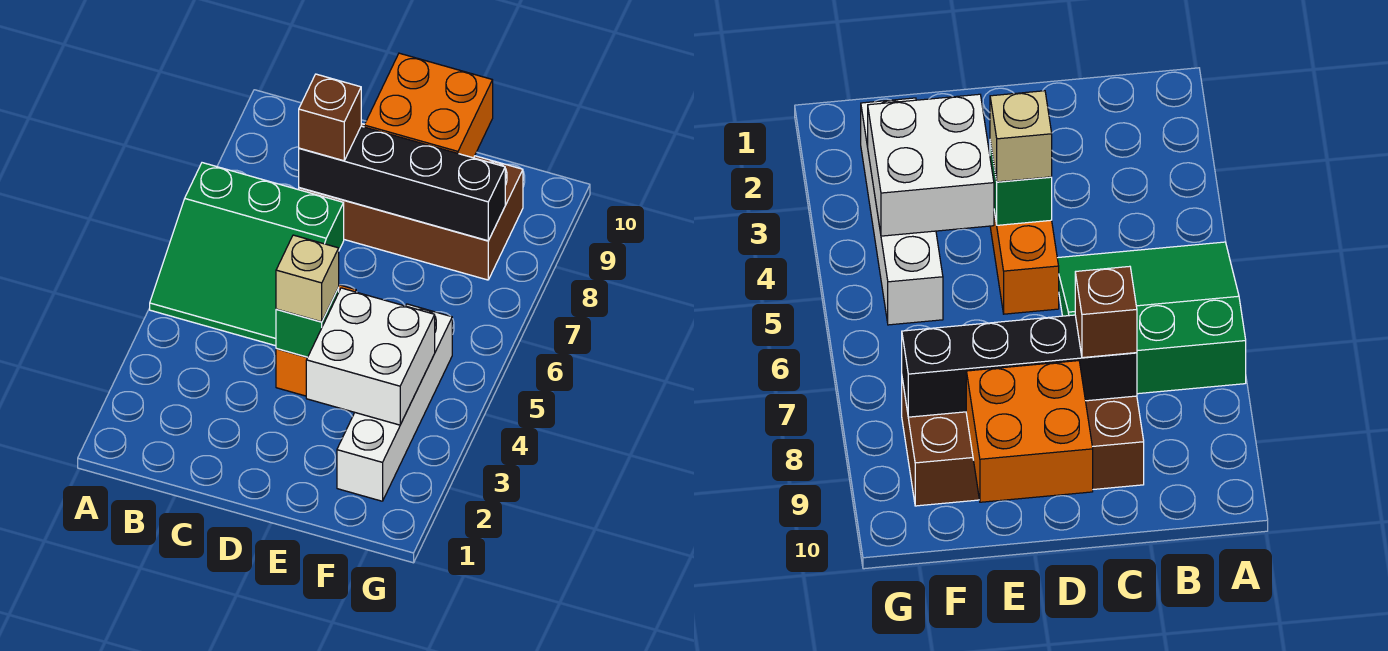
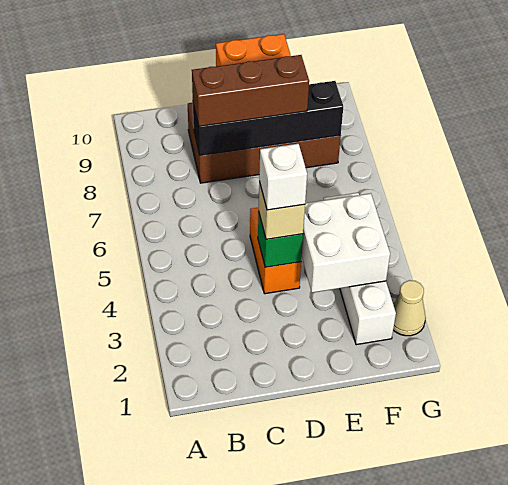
green 3x3 slope [150,163,344,346] -> none
brown 1x1 brick [299,74,361,161] -> brown 1x3 brick [192,55,309,126]
none -> white 1x1 brick [259,144,307,210]
none -> tan 1x1 cone [393,280,426,336]

